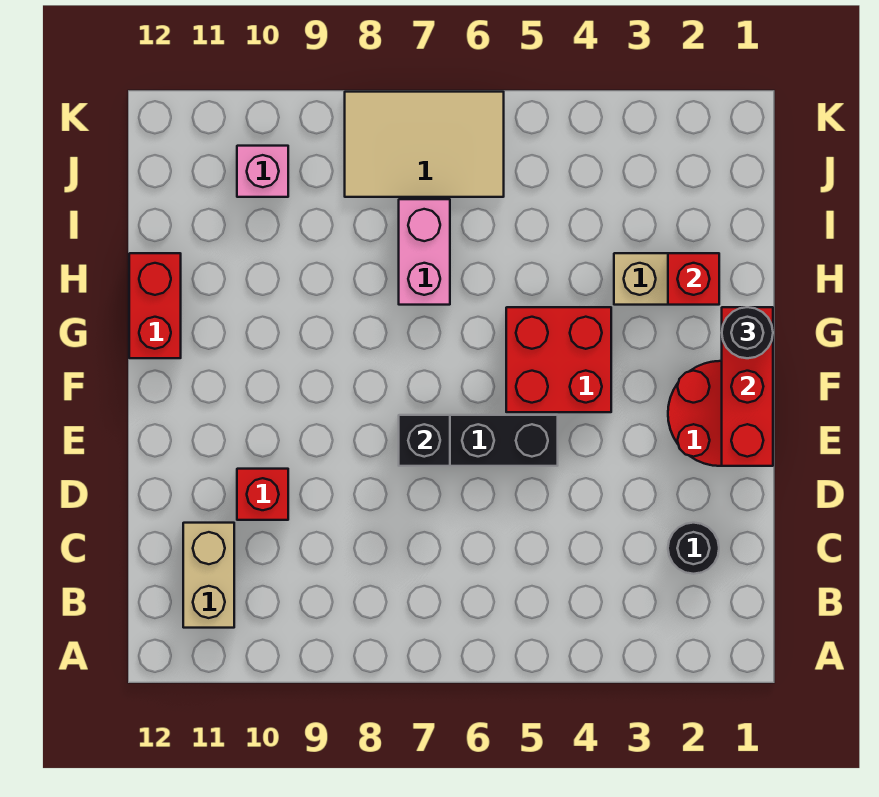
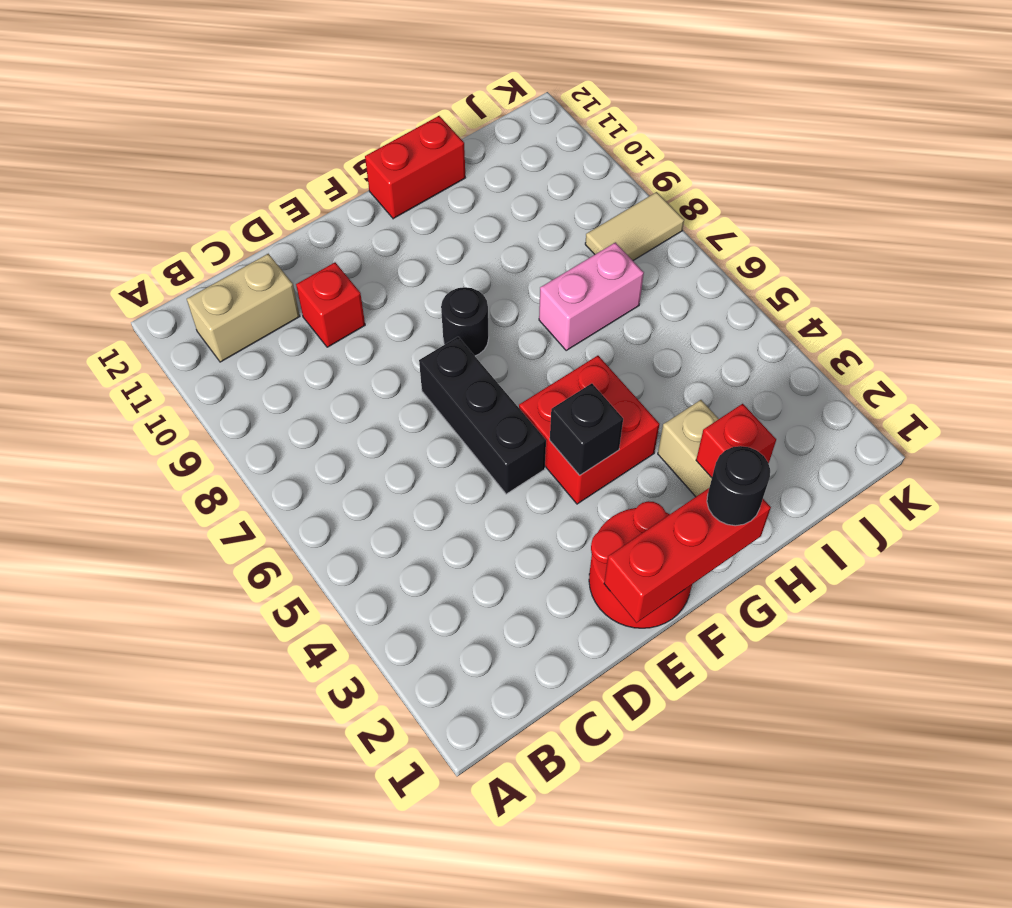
black 1x1 round brick [668,523,719,574] -> black 1x1 round brick moved to [441,287,489,356]
black 1x1 brick [399,415,450,466] -> black 1x1 brick moved to [550,383,623,475]
tan 2x3 tile [345,92,504,197] -> tan 1x2 tile [585,192,684,261]
pink 1x1 brick [237,146,288,197] -> none

